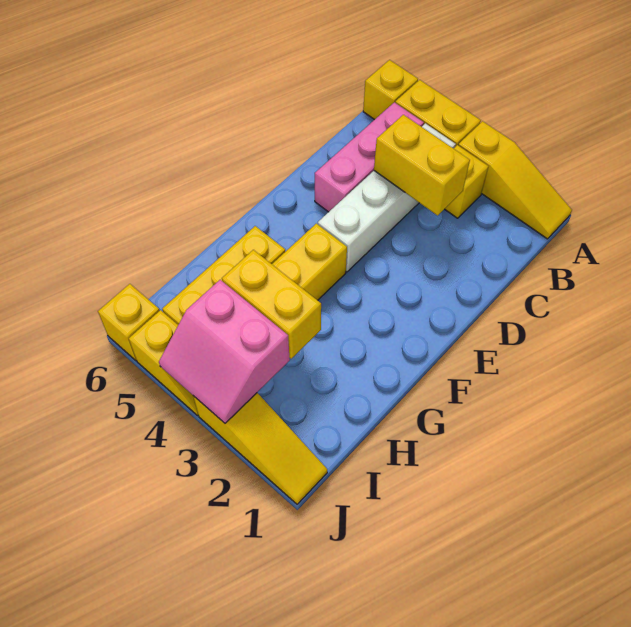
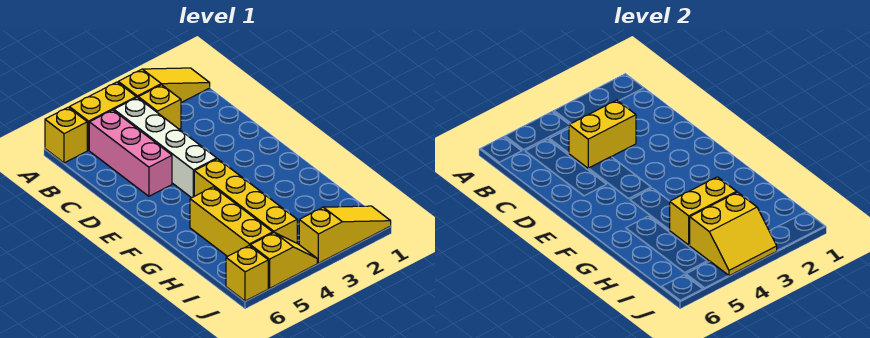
pink 2x2 slope [159,280,290,423] -> yellow 2x2 slope [690,192,777,276]

